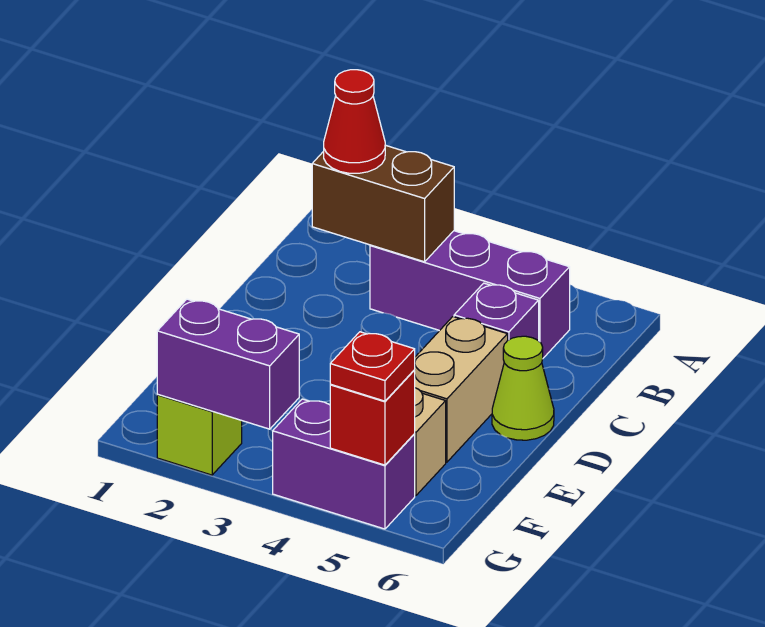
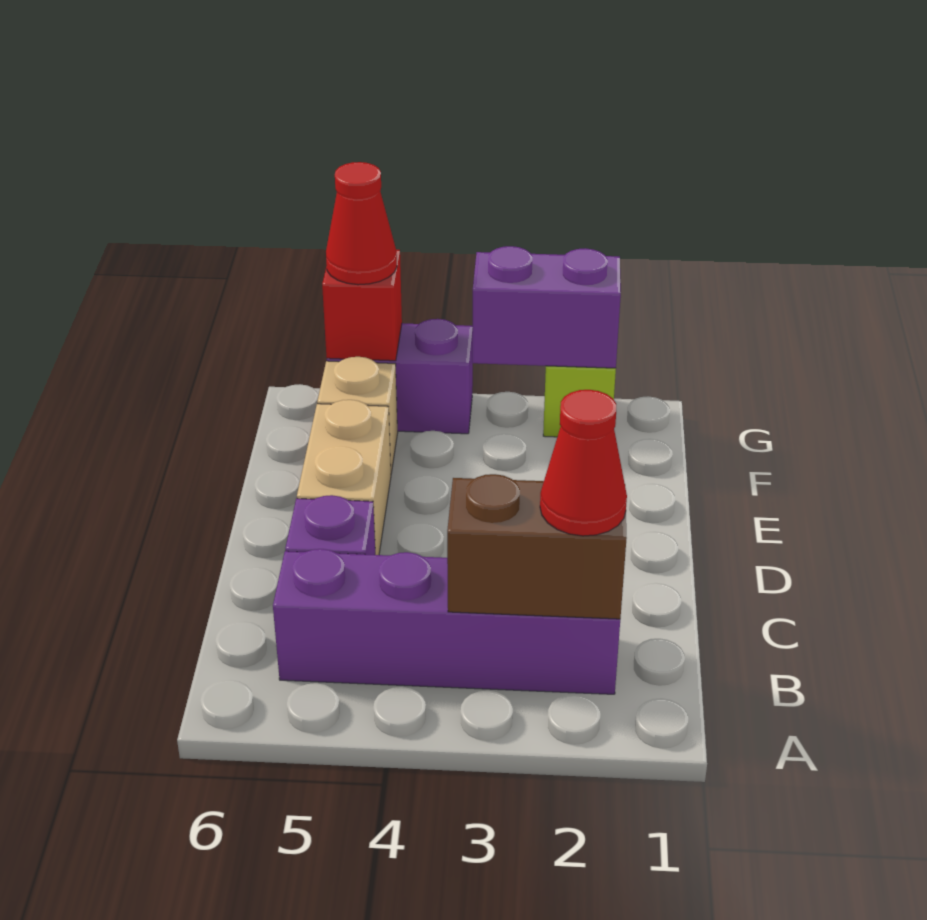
purple 1x3 brick [370,231,570,358] -> purple 1x4 brick [273,549,620,694]
lime 1x1 cone [492,336,554,440] -> none
red 1x1 plate [330,332,415,401] -> red 1x1 cone [326,162,397,285]

